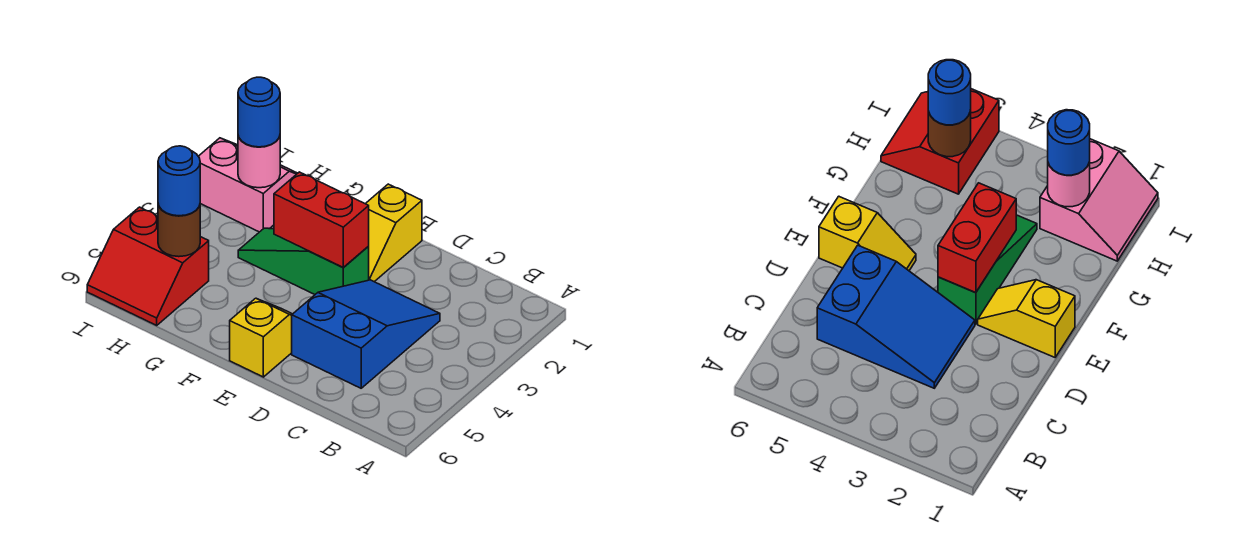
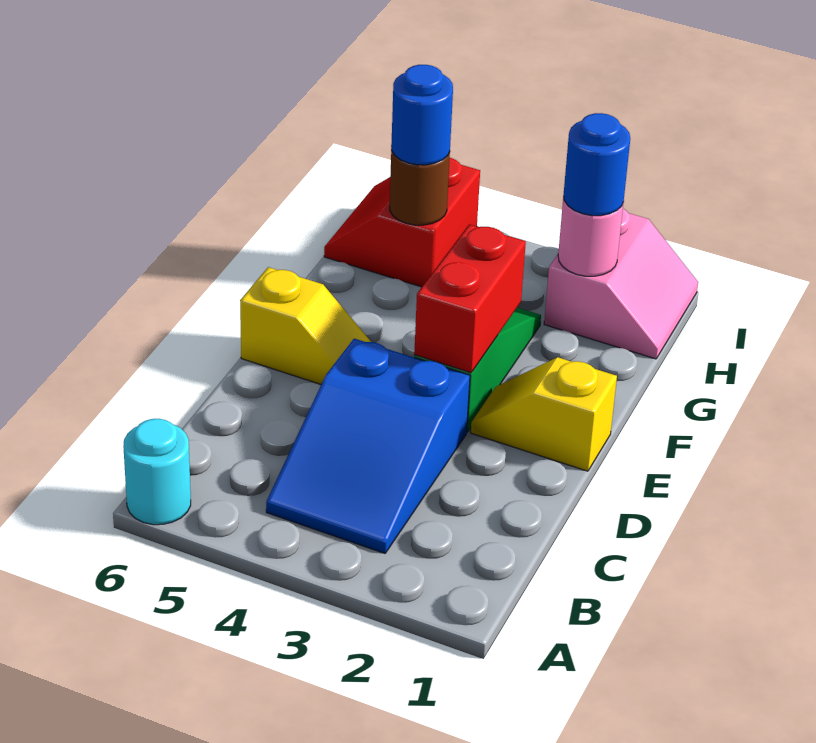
none -> cyan 1x1 round brick [123,419,191,525]
blue 2x3 slope [292,280,440,388] -> blue 2x3 slope turned to [266,339,470,553]

